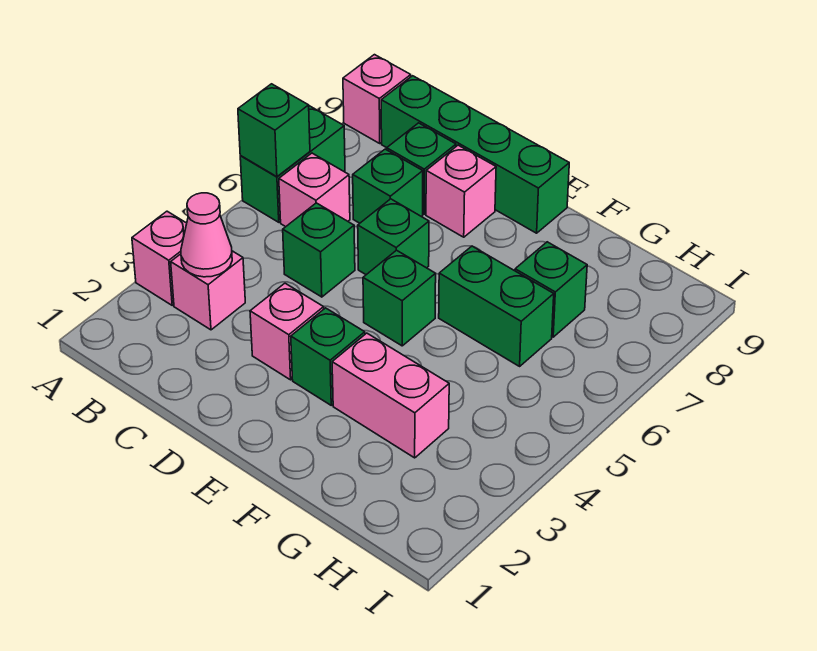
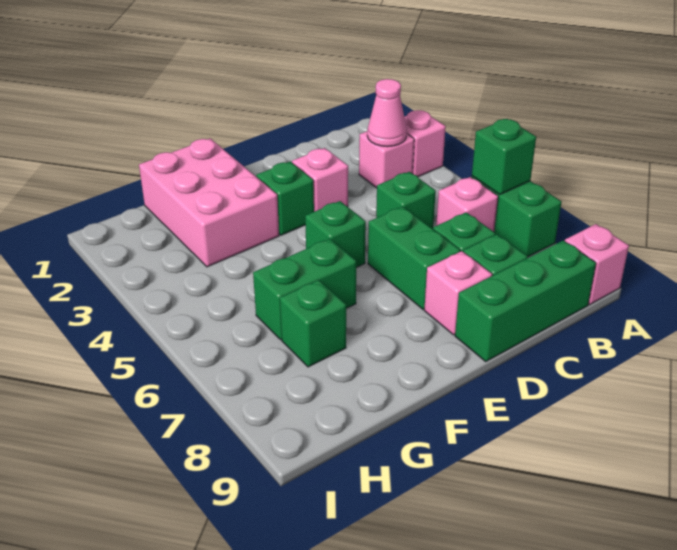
green 1x4 brick [381,76,569,233] -> green 1x3 brick [455,240,596,361]
green 1x1 brick [358,199,429,275] -> green 1x2 brick [368,207,460,309]
pink 1x2 brick [332,333,449,458] -> pink 2x3 brick [139,138,279,267]

